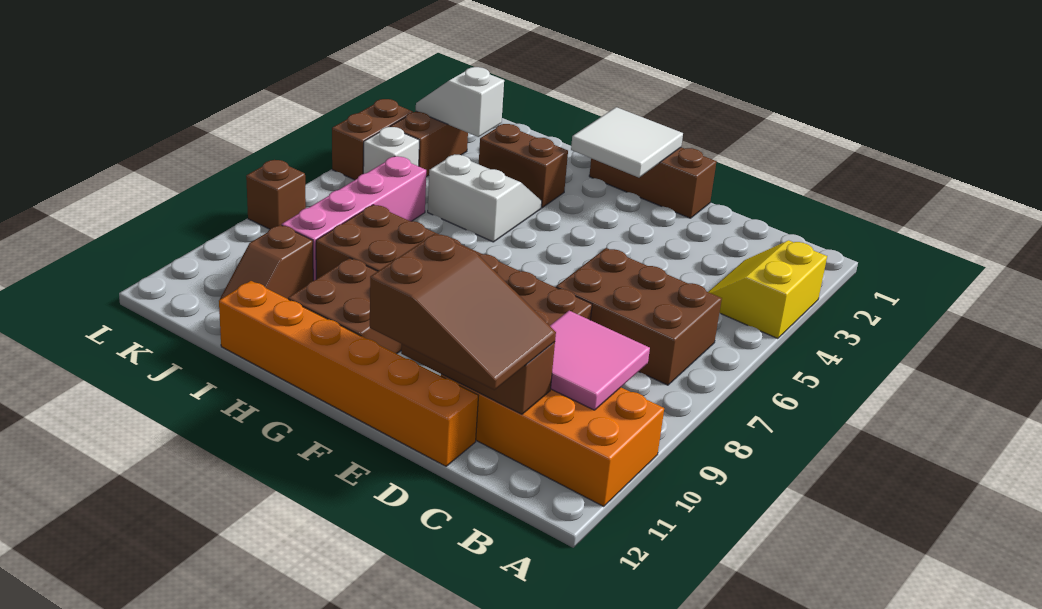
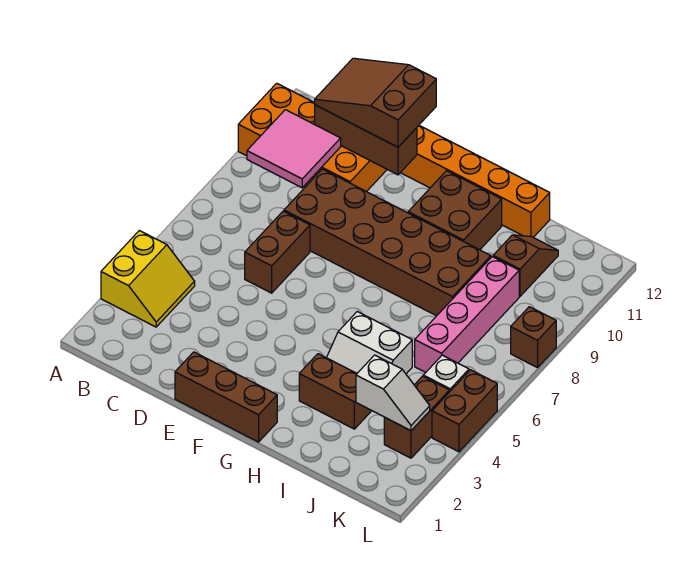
brown 2x3 brick [556,248,722,385] -> brown 1x2 brick [245,211,310,293]
white 2x2 tile [571,107,683,178] -> none

